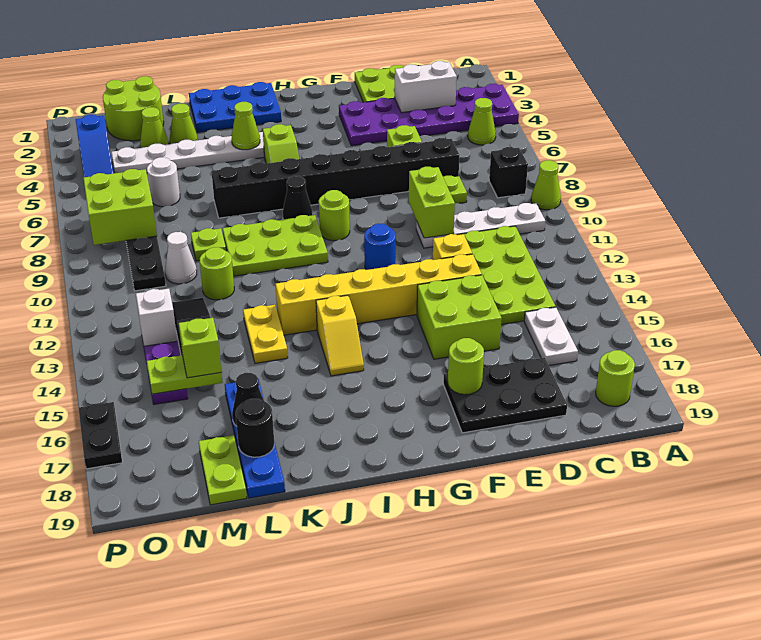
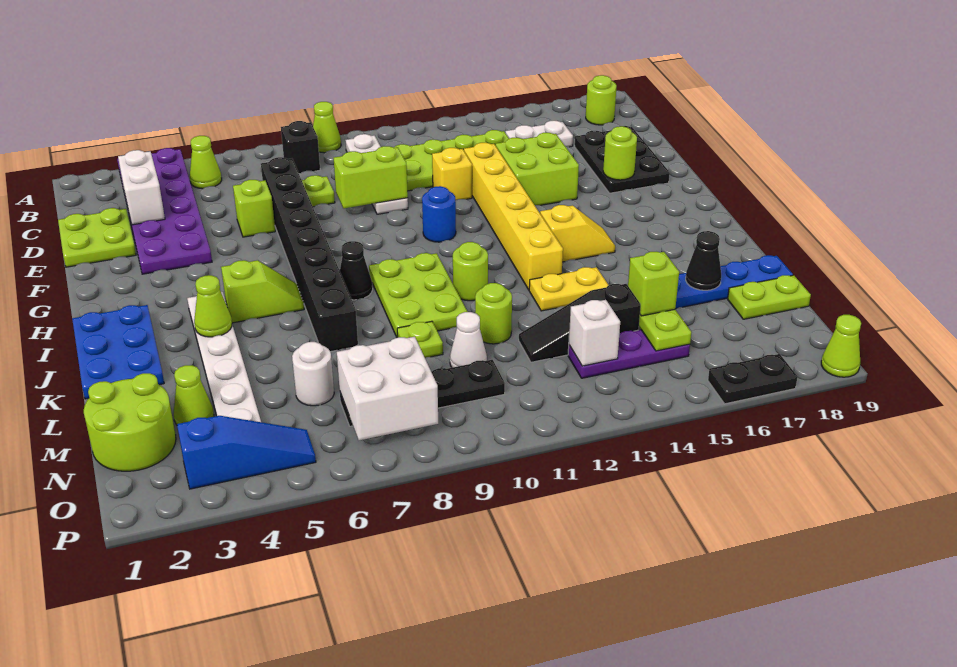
lime 1x1 round brick [319,190,350,241] -> lime 1x1 round brick moved to [453,242,488,301]
lime 1x1 cone [170,103,198,144] -> lime 1x1 cone moved to [821,315,861,377]
black 1x1 round brick [236,399,274,457] -> none
lime 2x2 brick [84,169,157,245] -> white 2x2 brick [337,337,438,440]

